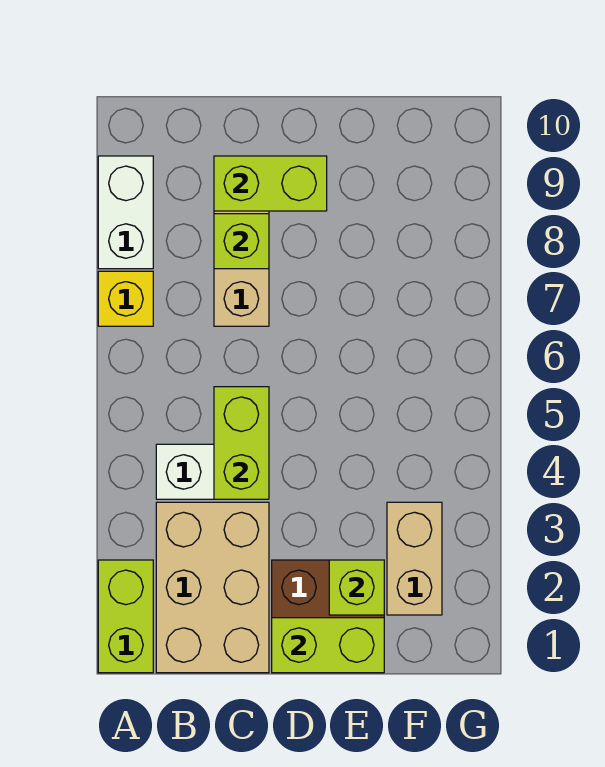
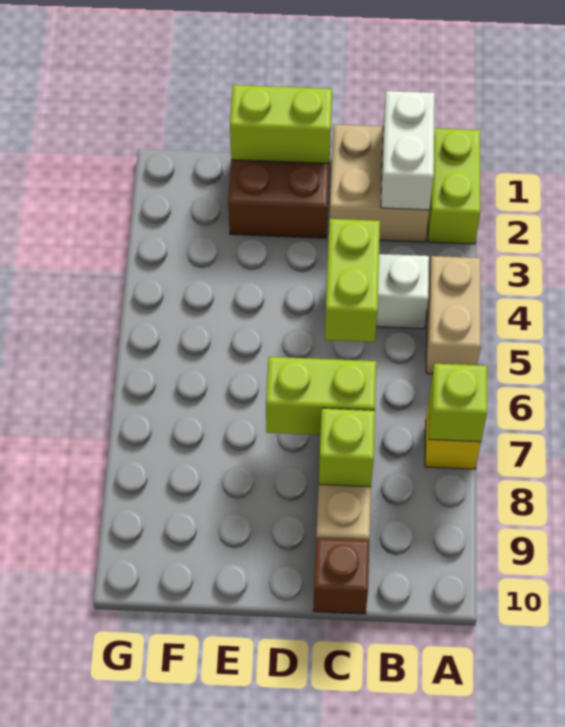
white 1x2 brick [98,156,153,269] -> white 1x2 brick moved to [381,91,435,210]
tan 2x3 brick [156,502,269,673] -> tan 2x2 brick [330,125,429,242]
lime 1x2 brick [214,156,327,211] -> lime 1x2 brick moved to [266,357,376,435]
none -> brown 1x1 brick [313,538,369,614]
lime 1x1 brick [329,560,384,615] -> lime 1x1 brick moved to [429,364,487,442]
tan 1x2 brick [387,502,442,615] -> tan 1x2 brick moved to [426,256,481,374]

